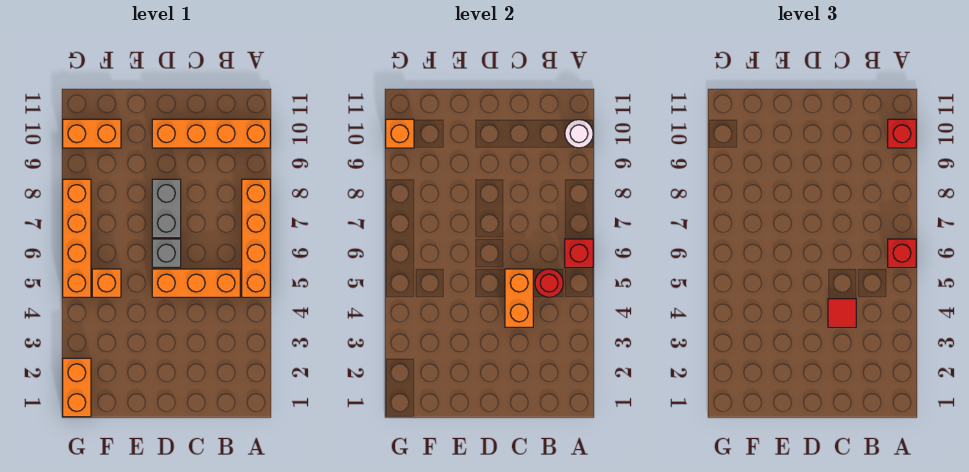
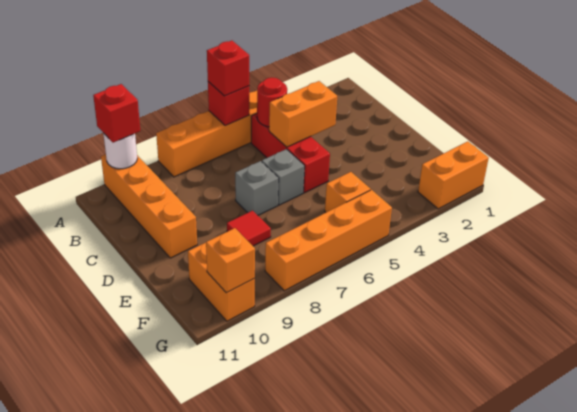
orange 1x3 brick [152,269,240,297] -> red 1x3 brick [251,113,330,193]
red 1x1 tile [828,299,856,327] -> red 1x1 tile moved to [227,211,271,246]
grey 1x2 brick [152,179,181,238] -> grey 1x1 brick [235,161,279,215]

